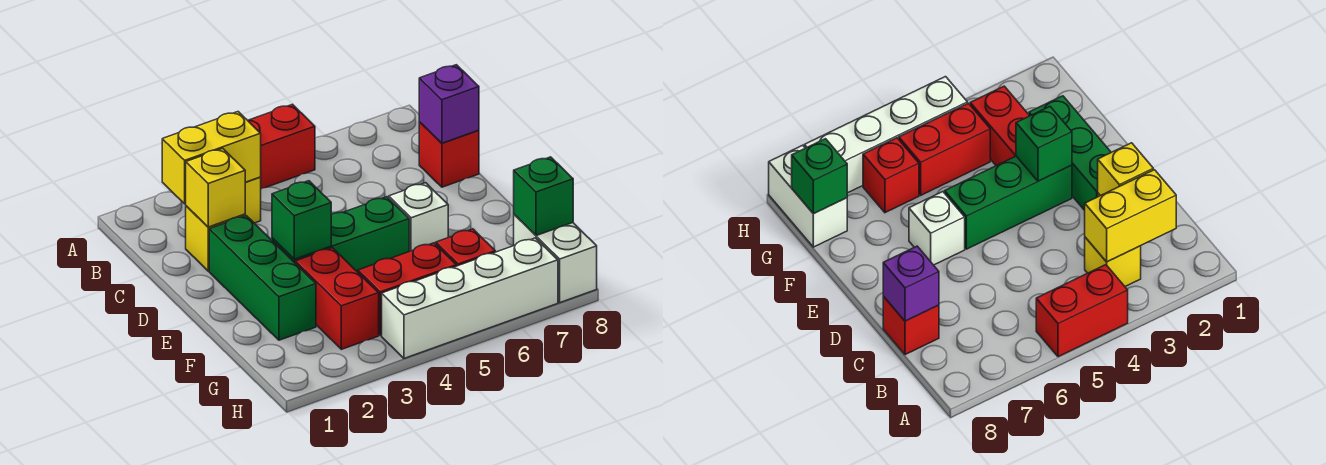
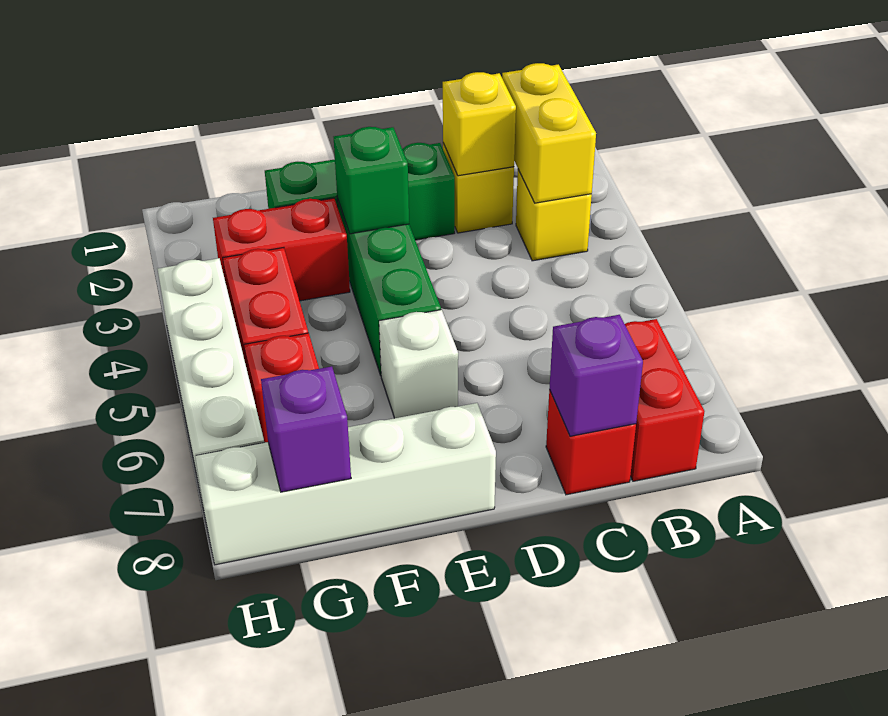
red 1x2 brick [248,104,315,189] -> red 1x2 brick moved to [625,319,705,481]
white 1x2 brick [514,215,597,303] -> white 1x4 brick [195,403,496,565]
green 1x1 brick [514,157,573,236] -> purple 1x1 brick [261,366,351,492]

